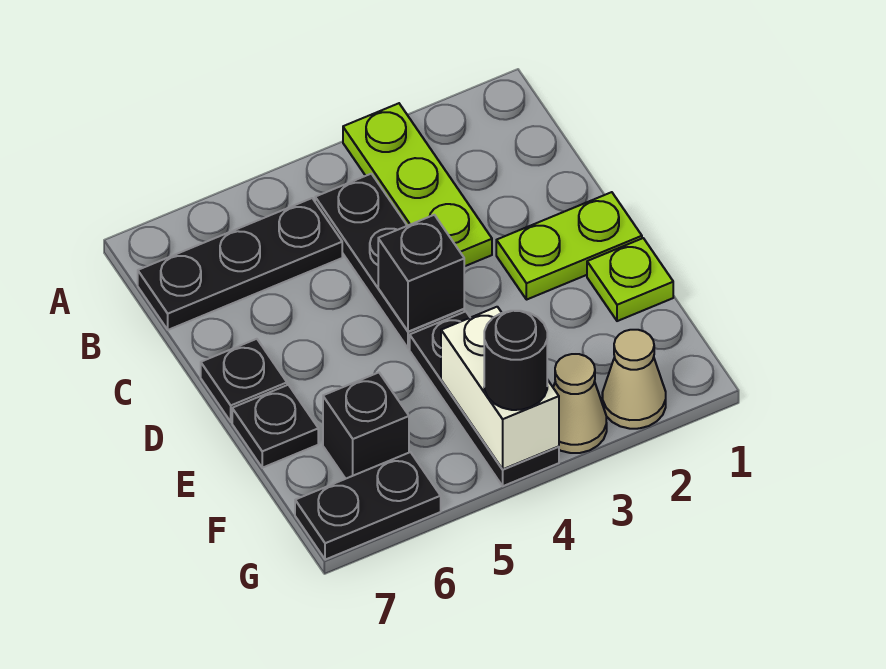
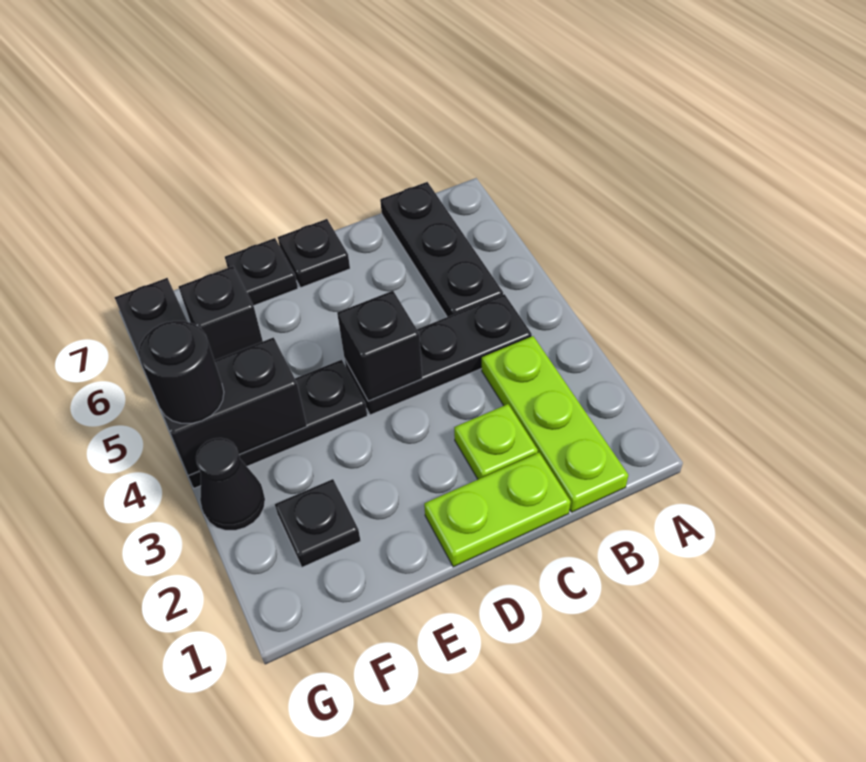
lime 1x3 plate [343,103,492,267] -> lime 1x3 plate turned to [482,336,628,512]
lime 1x2 plate [496,192,642,300] -> lime 1x2 plate turned to [424,453,571,567]
lime 1x1 plate [587,238,673,321] -> lime 1x1 plate moved to [454,404,538,479]
none -> black 1x1 plate [275,479,361,567]
white 1x2 brick [441,307,559,469] -> black 1x2 brick [161,337,307,476]
tan 1x1 cone [602,330,666,429] -> none
tan 1x1 cone [553,354,607,453] -> black 1x1 cone [196,438,265,530]

